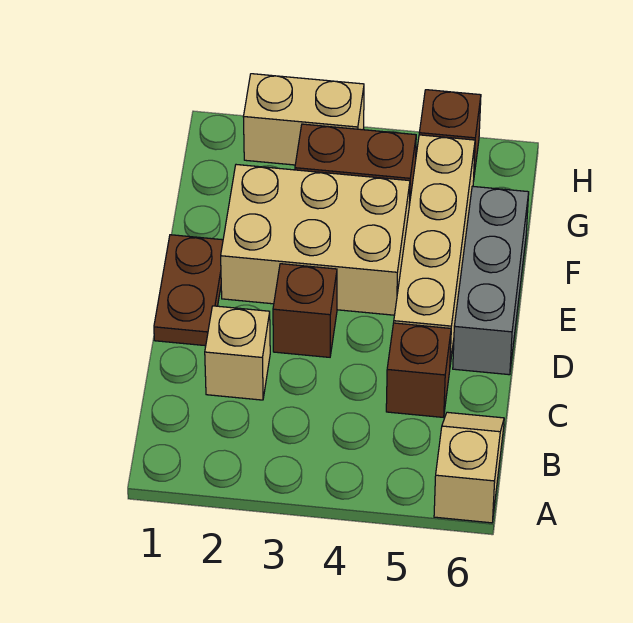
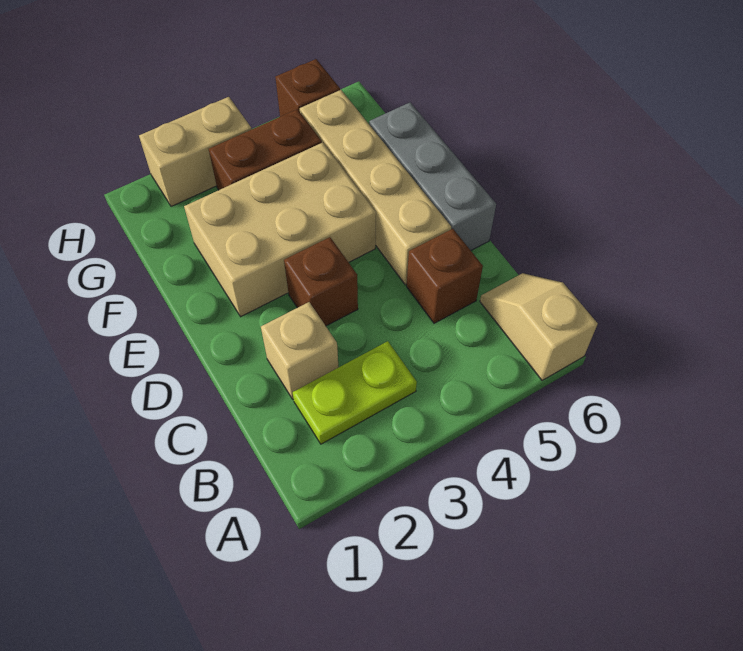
none -> lime 1x2 plate [293,341,417,444]
brown 1x2 plate [154,235,223,346] -> none

